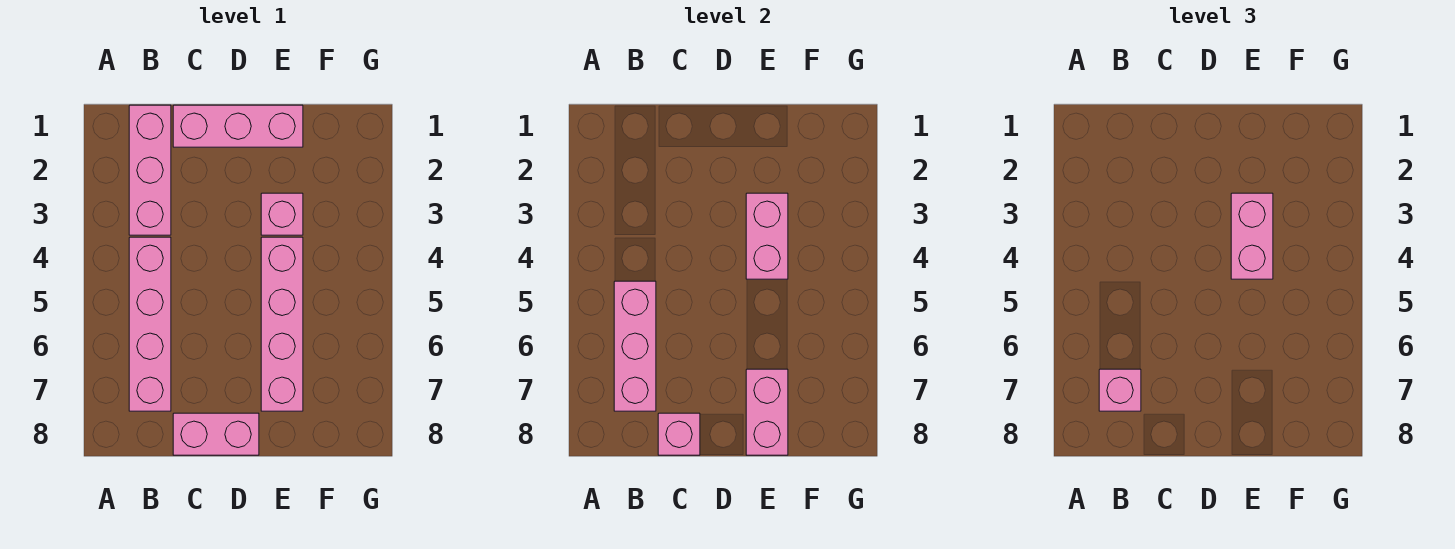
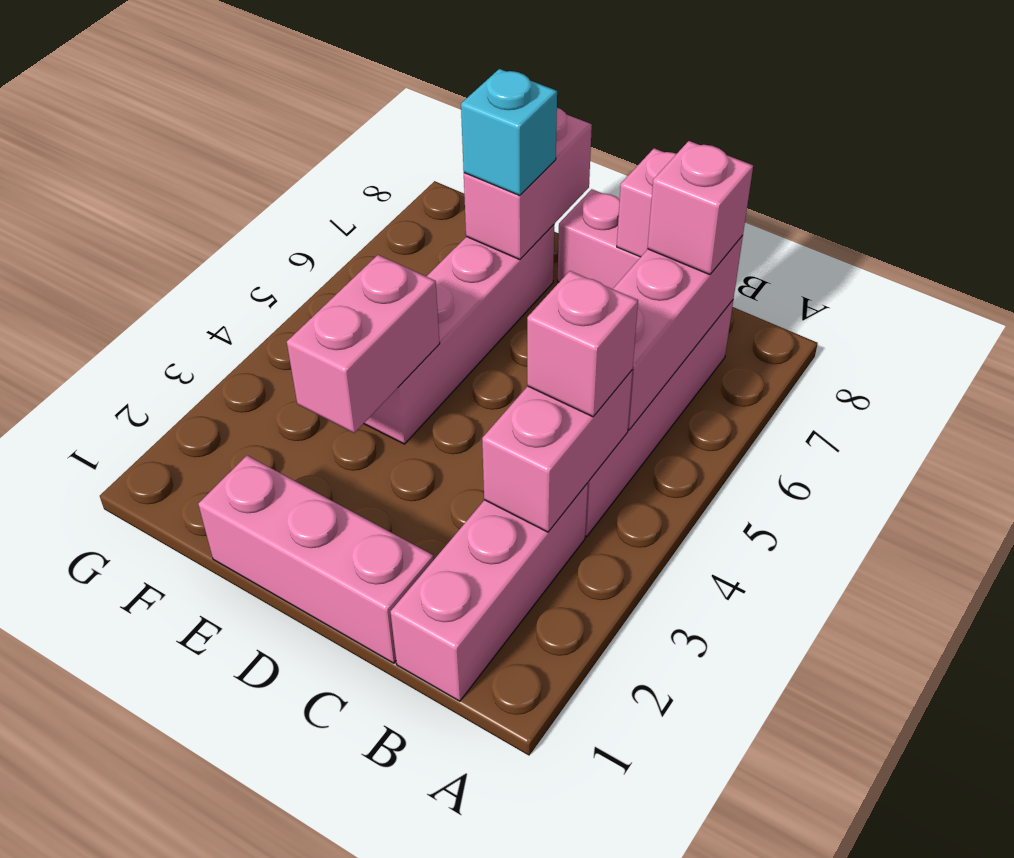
pink 1x1 brick [261,193,303,235] -> pink 1x1 brick moved to [527,271,638,417]
pink 1x2 brick [1231,193,1273,279] -> pink 1x2 brick moved to [482,370,633,532]
none -> cyan 1x1 brick [461,69,557,196]

